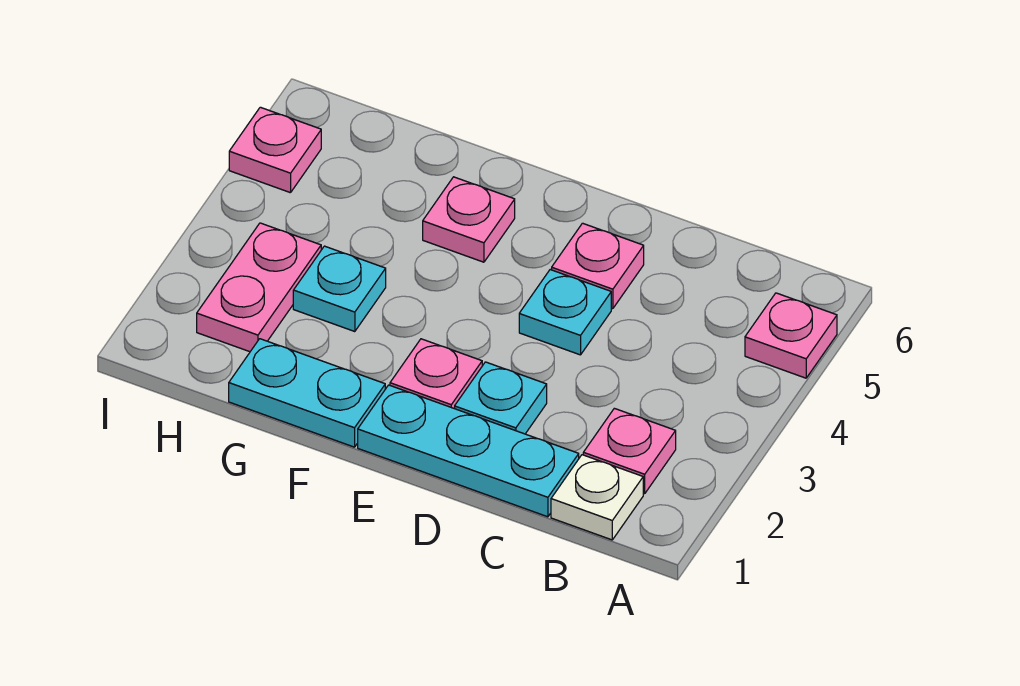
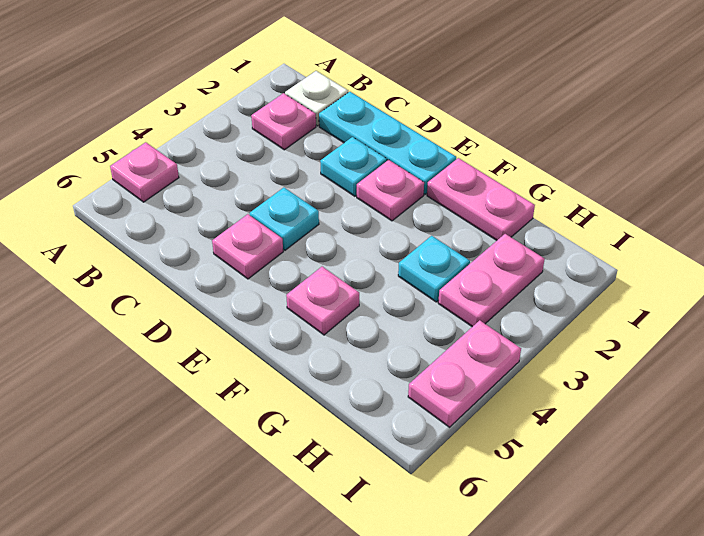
cyan 1x2 plate [229,339,385,447] -> pink 1x2 plate [427,158,535,240]
pink 1x1 plate [229,107,321,193] -> pink 1x2 plate [408,320,521,427]

